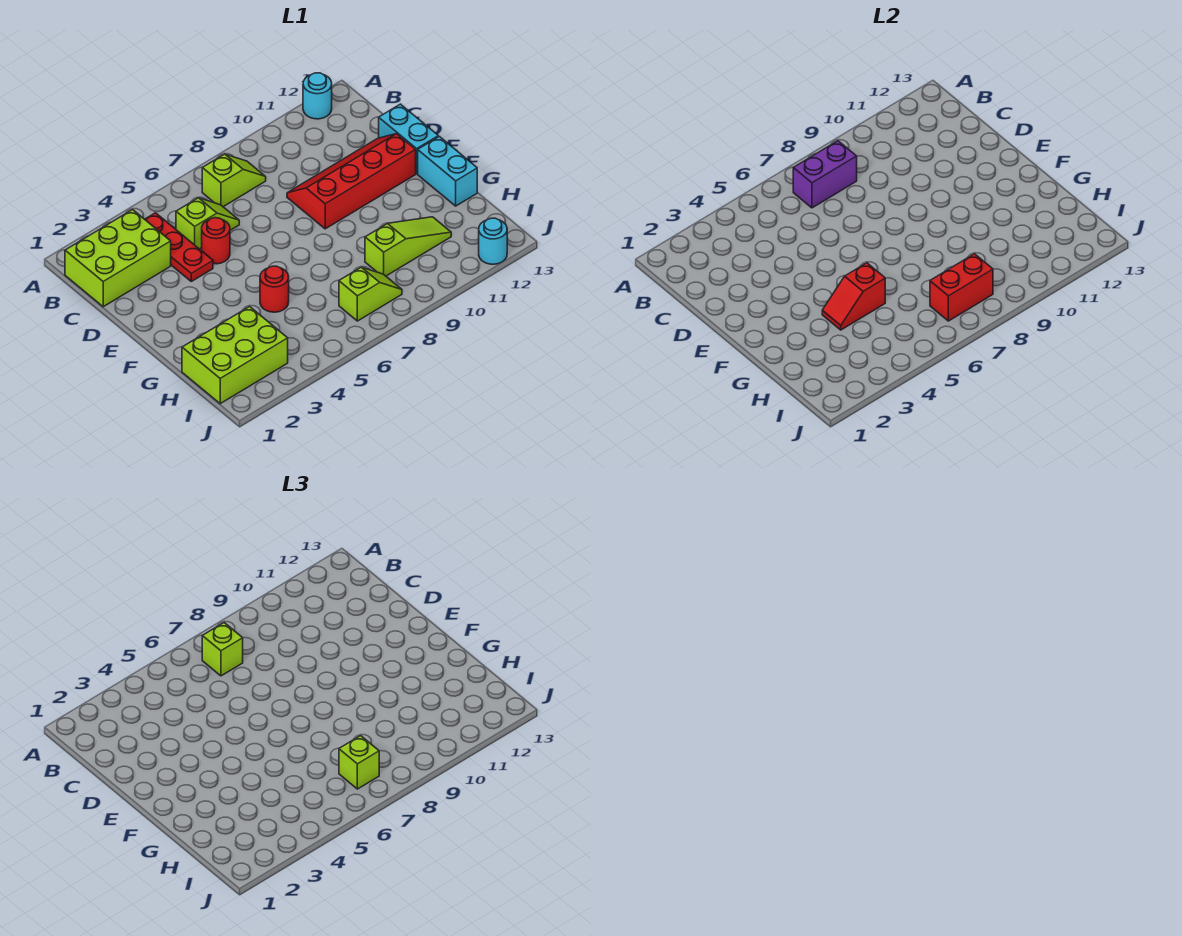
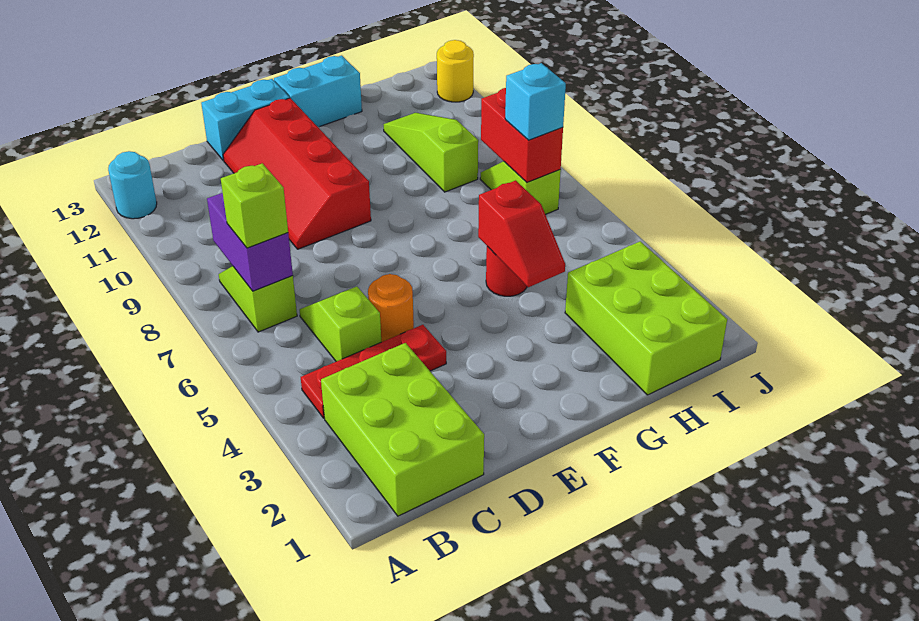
red 1x1 round brick [202,218,230,264] -> orange 1x1 round brick [368,274,414,342]
lime 1x1 brick [339,736,379,789] -> cyan 1x1 brick [505,63,566,140]
cyan 1x1 round brick [479,218,507,264] -> yellow 1x1 round brick [437,40,474,102]

